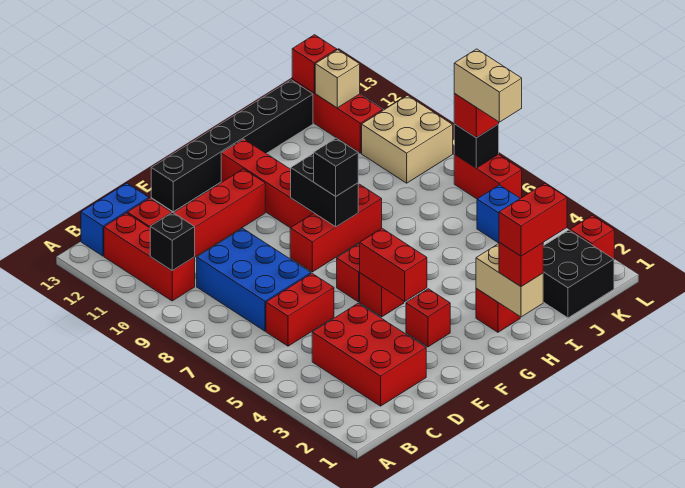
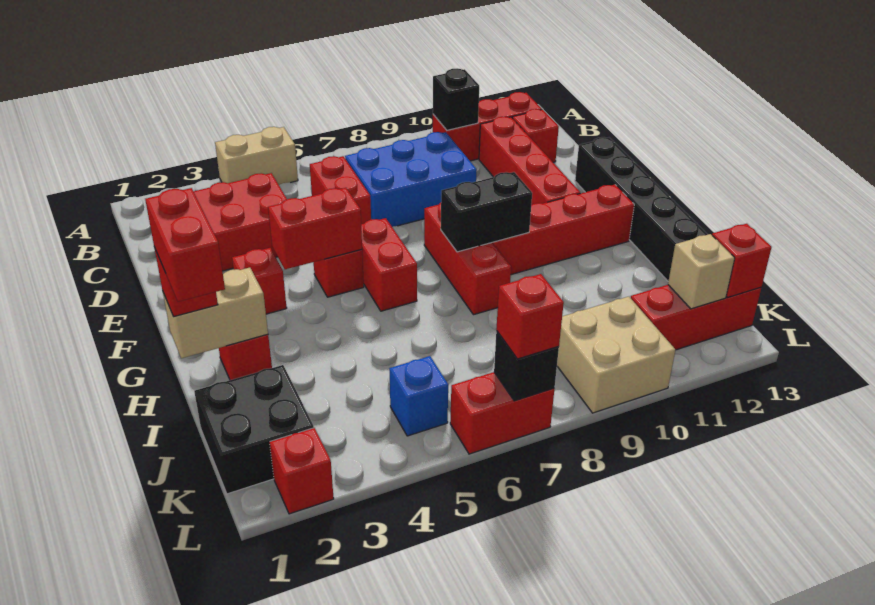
blue 1x2 brick [81,183,149,256] -> none
black 1x1 brick [314,138,358,196] -> none
tan 1x2 brick [454,49,522,122] -> tan 1x2 brick moved to [215,127,298,185]

